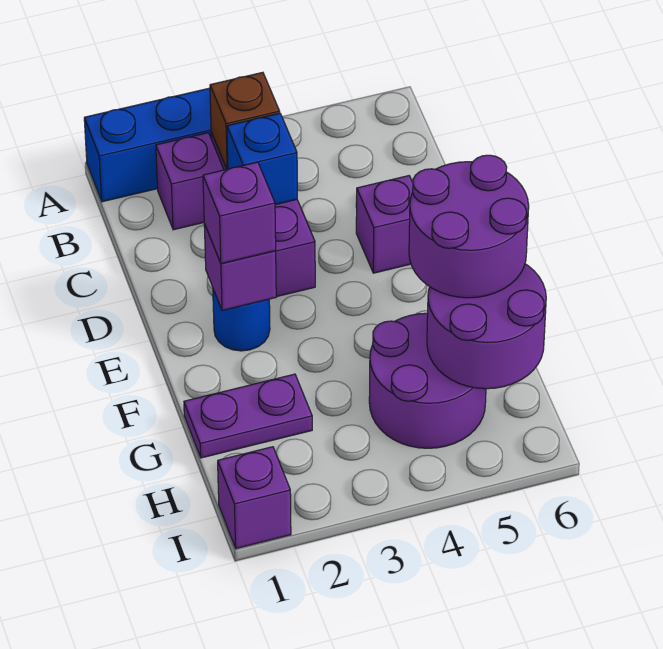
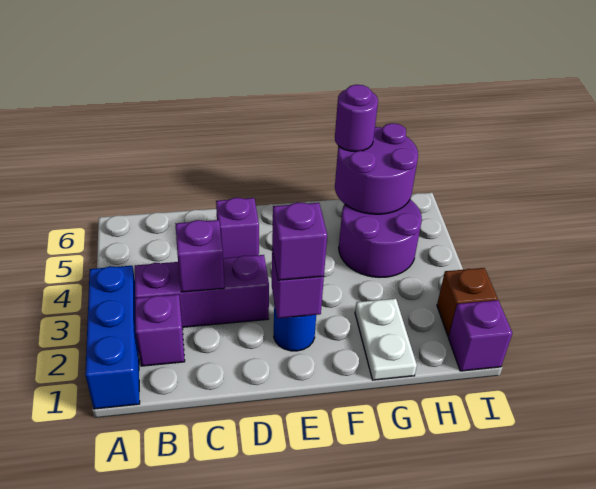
brown 1x1 brick [210,72,280,169] -> brown 1x1 brick moved to [437,268,498,336]
blue 1x1 brick [227,113,297,205] -> purple 1x1 brick [176,220,224,292]
purple 2x2 round brick [409,155,529,298] -> purple 1x1 round brick [335,85,378,151]
purple 1x2 plate [184,374,312,458] -> white 1x2 plate [355,299,417,380]

